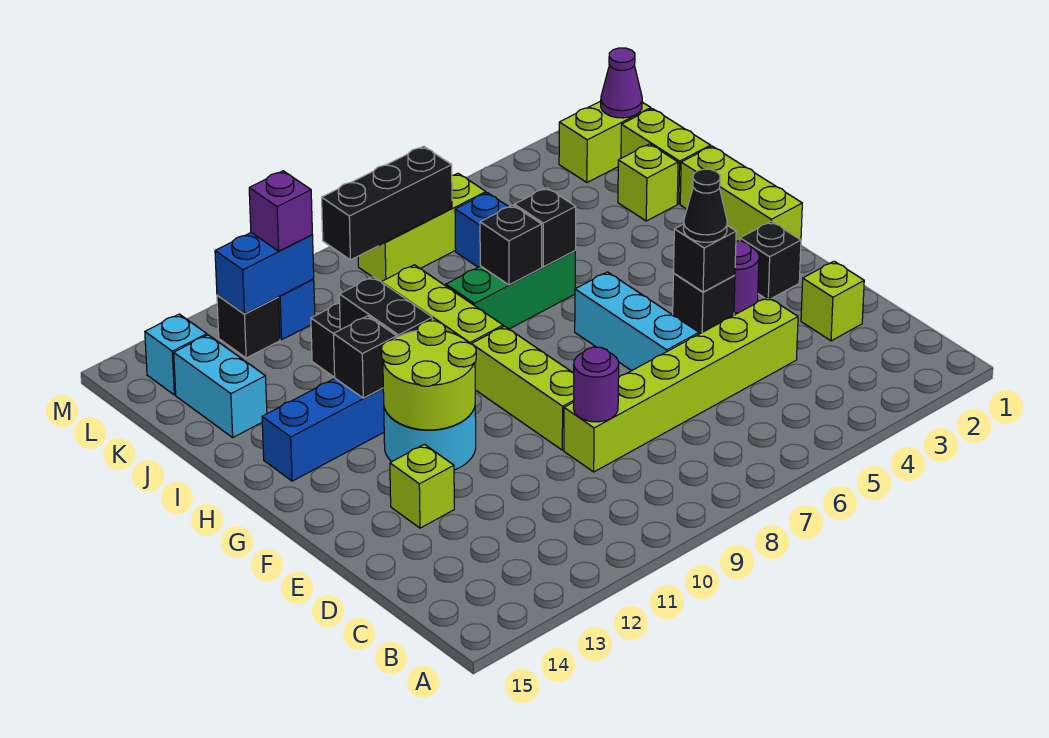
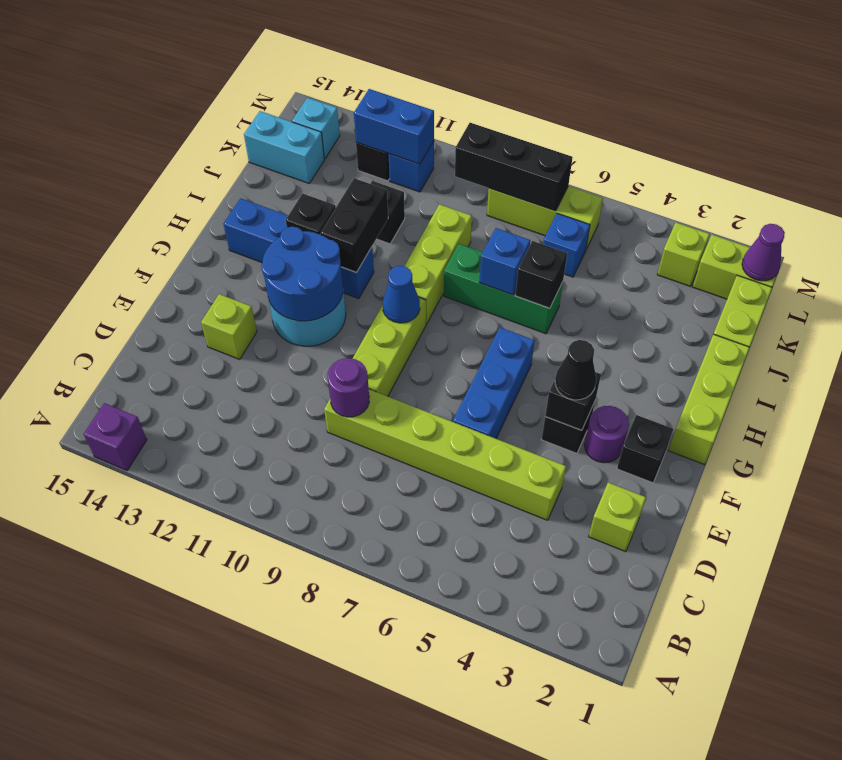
cyan 1x3 brick [575,272,699,371] -> blue 1x3 brick [453,328,535,439]
lime 2x2 round brick [381,321,476,430] -> blue 2x2 round brick [261,227,343,321]
none -> blue 1x1 cone [383,266,420,323]
black 1x1 brick [480,205,542,285] -> blue 1x1 brick [479,228,530,295]
lime 1x1 brick [618,144,678,221] -> lime 1x1 brick moved to [657,223,710,287]
cyan 1x2 brick [174,335,267,437] -> cyan 1x2 brick turned to [244,111,324,183]
purple 1x1 brick [249,171,312,251] -> purple 1x1 brick moved to [84,403,147,470]

